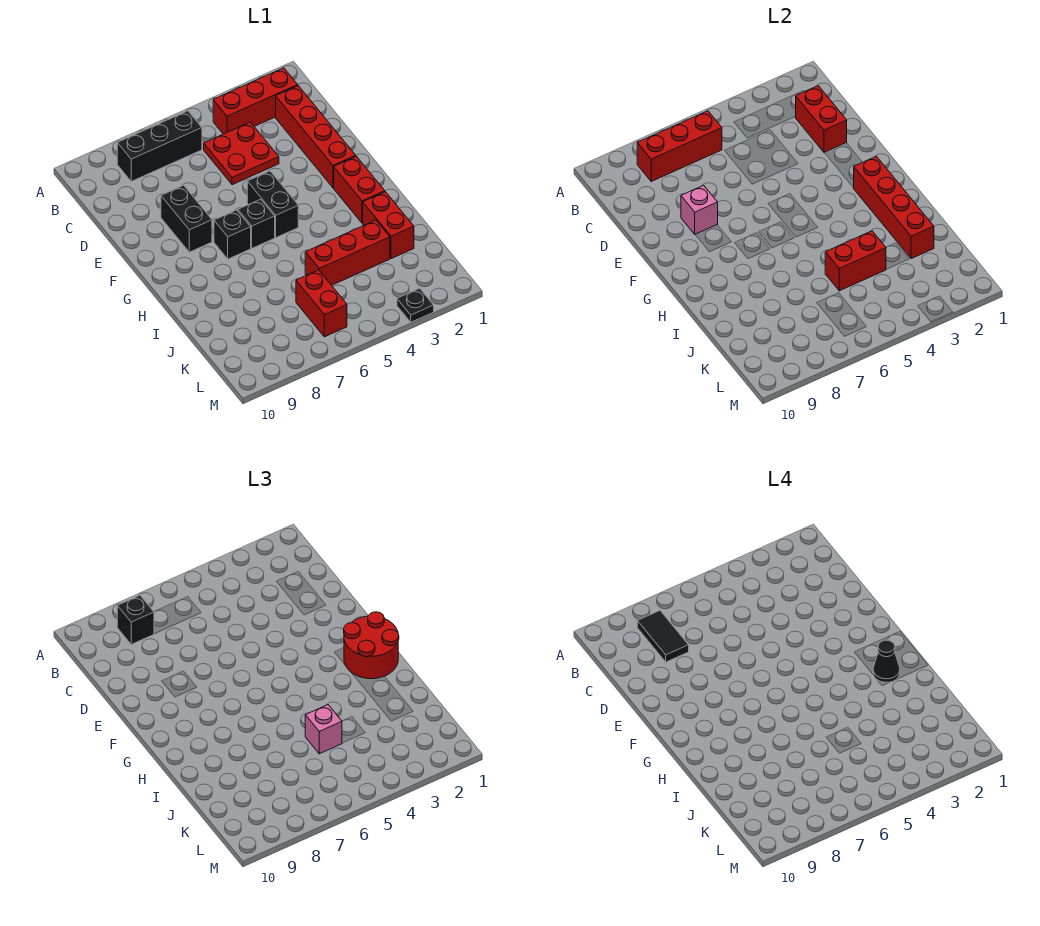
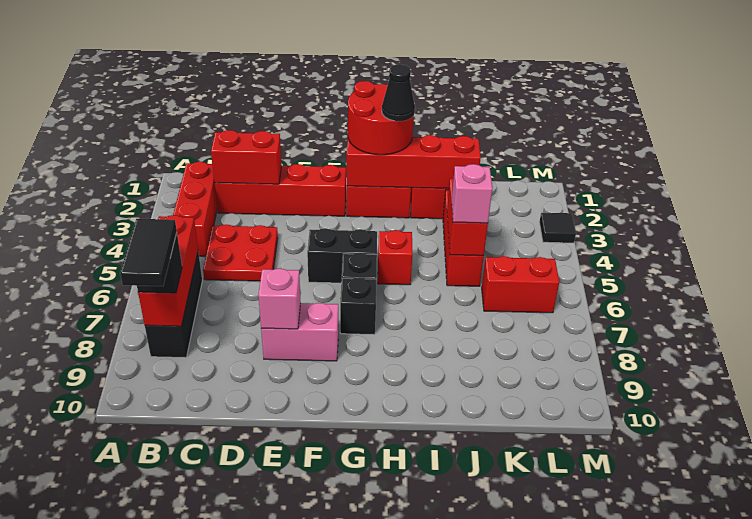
black 1x2 tile [637,611,689,662] -> black 1x2 tile turned to [120,219,177,286]
black 1x2 brick [161,185,212,252] -> pink 1x2 brick [261,303,338,361]
none -> red 1x1 brick [378,230,413,285]
black 1x1 plate [397,288,434,322] -> black 1x1 tile [539,213,576,243]

